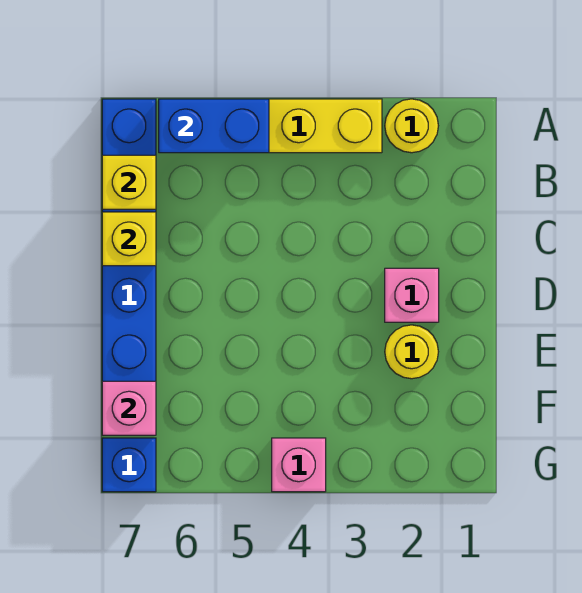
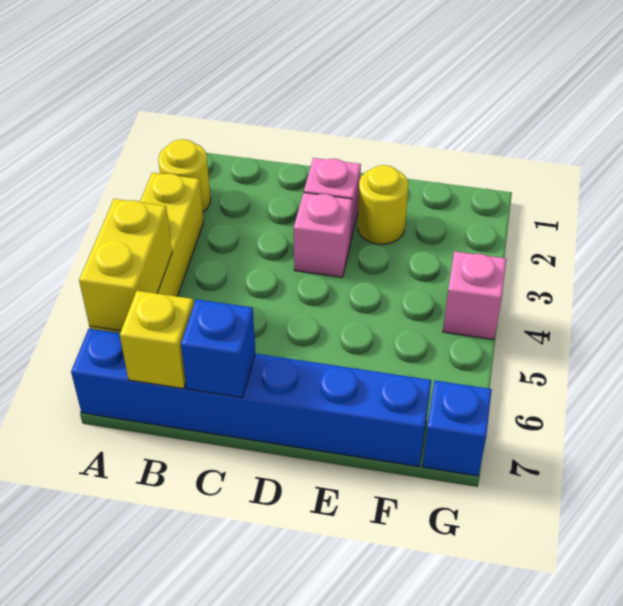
blue 1x2 brick [159,99,269,153] -> yellow 1x2 brick [79,199,172,331]
yellow 1x1 brick [102,212,156,266] -> blue 1x1 brick [181,299,255,398]
pink 1x1 brick [102,381,156,435] -> pink 1x1 brick moved to [294,193,352,277]

